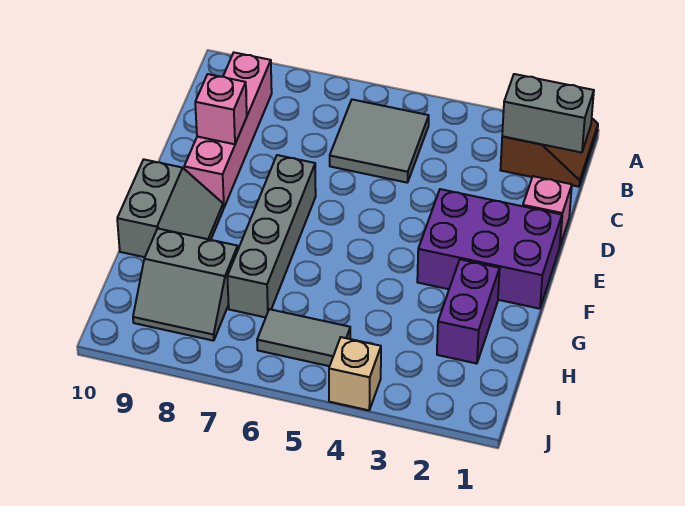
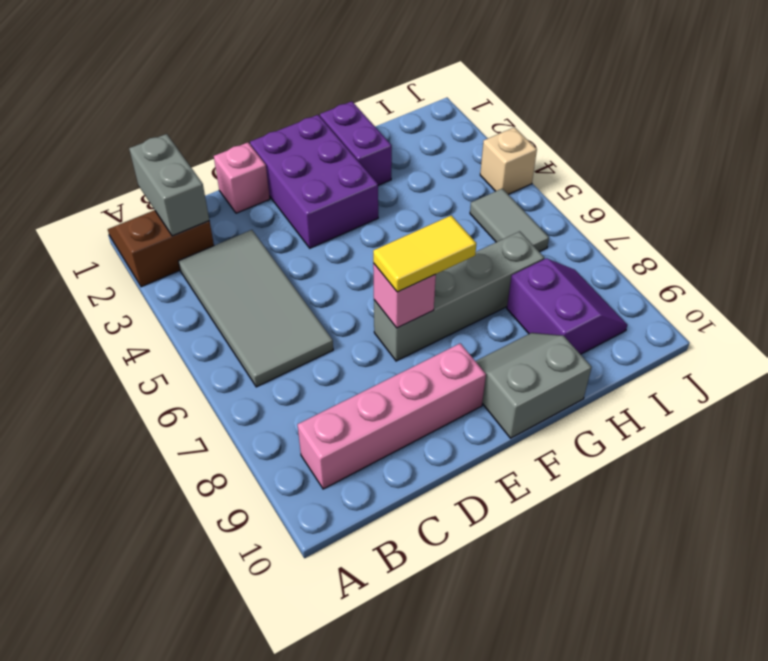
grey 2x2 tile [330,100,429,183] -> grey 2x4 tile [178,230,333,387]
pink 1x1 brick [195,74,247,144] -> pink 1x1 brick moved to [373,263,436,328]
none -> yellow 1x2 tile [373,215,476,292]
purple 1x2 brick [437,259,500,364] -> purple 1x2 brick turned to [320,101,392,185]
grey 2x2 slope [133,229,238,341] -> purple 2x2 slope [507,258,627,354]

